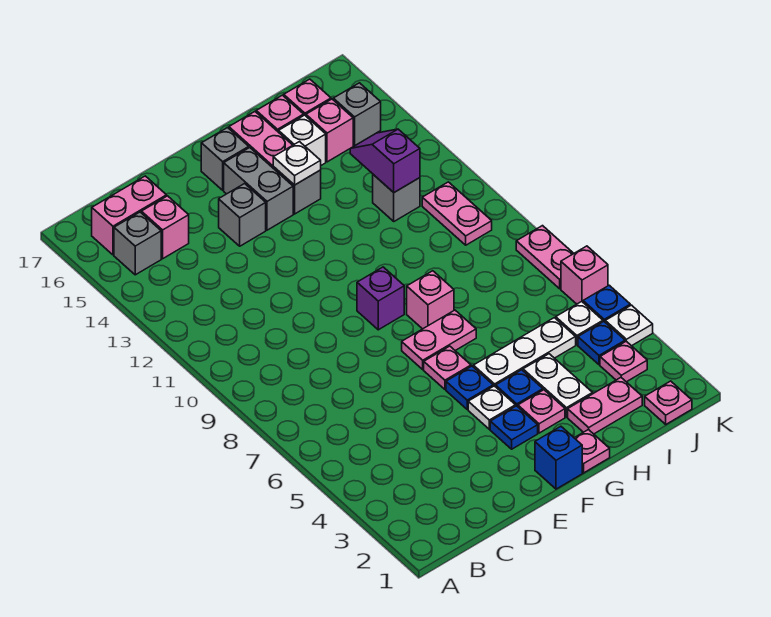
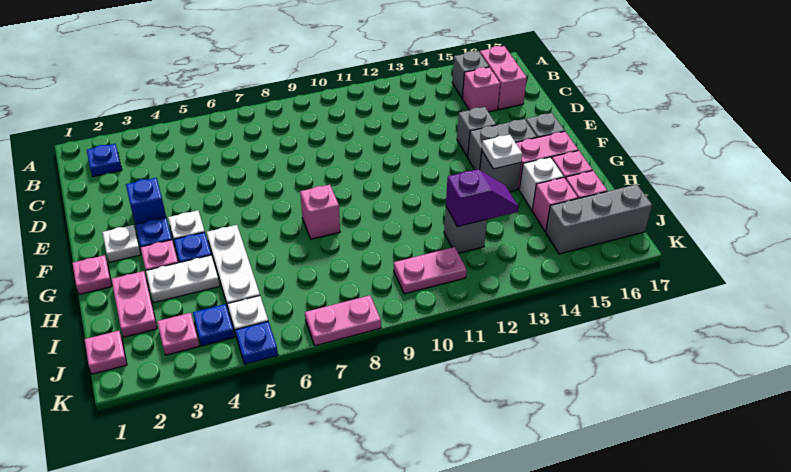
blue 1x1 brick [535,426,582,489] -> blue 1x1 brick moved to [126,178,166,224]
blue 1x1 plate [446,366,493,409] -> blue 1x1 plate moved to [87,144,122,177]
pink 1x1 plate [424,346,471,389] -> none
pink 1x2 plate [402,310,476,369] -> none
purple 1x1 brick [357,267,404,330] -> none
grey 1x1 brick [333,83,381,146] -> grey 1x3 brick [546,184,652,254]
white 1x1 plate [605,305,653,346] -> white 1x1 plate moved to [102,225,141,262]
pink 1x1 brick [561,246,608,304] -> none

